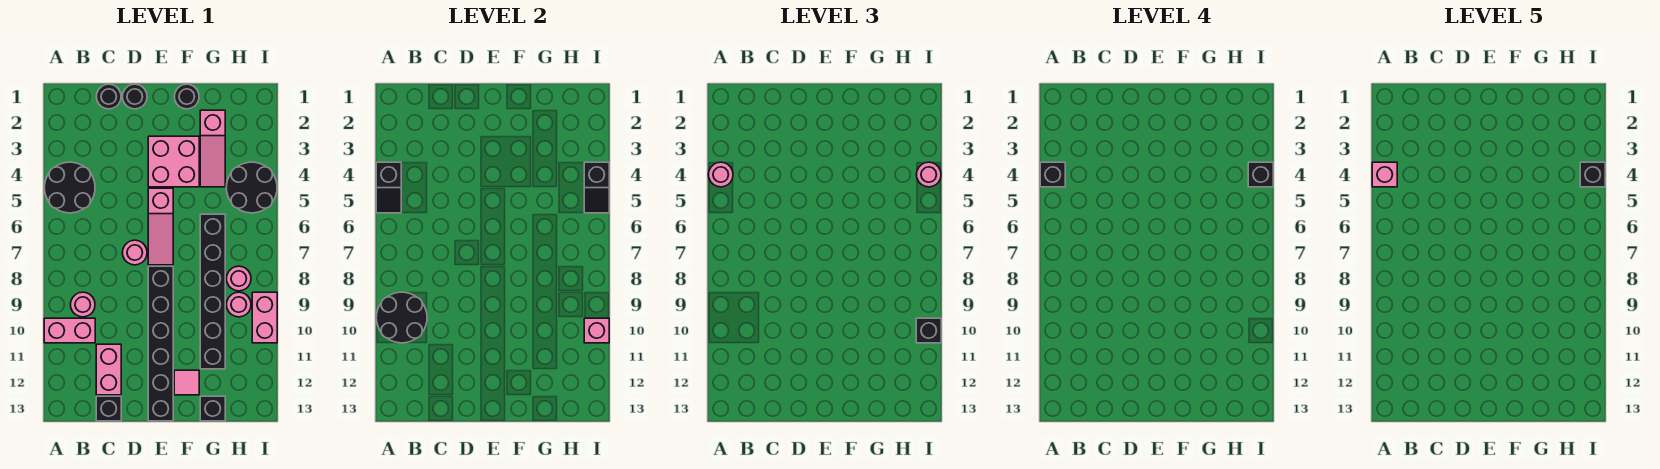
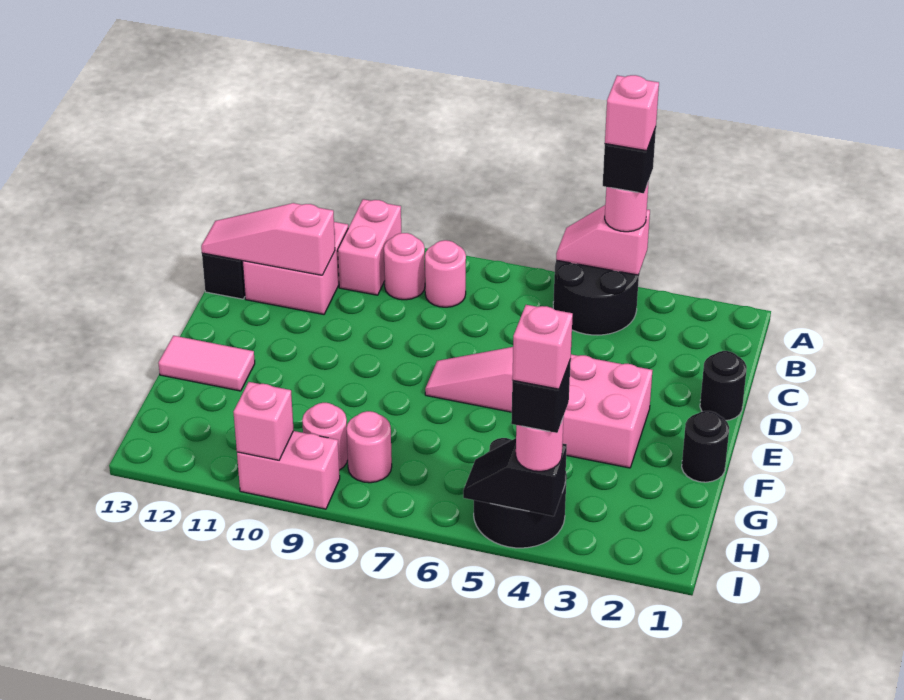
black 1x2 slope [376,162,401,213] -> pink 1x2 slope [556,205,650,275]
black 2x2 round brick [376,292,427,343] -> none
black 1x1 round brick [96,84,121,109] -> none
pink 1x2 brick [96,344,121,395] -> pink 2x2 brick [242,222,348,314]
pink 1x1 round brick [122,240,147,265] -> pink 1x1 round brick moved to [425,240,466,307]
black 1x6 brick [148,266,173,421] -> none
pink 1x1 tile [174,370,199,395] -> pink 1x2 tile [158,336,255,391]
pink 1x3 slope [200,110,225,187] -> pink 1x3 slope moved to [201,203,335,275]
black 1x6 brick [200,214,225,369] -> none
black 1x1 brick [200,396,225,421] -> none
black 1x1 brick [1580,162,1605,187] -> pink 1x1 brick [512,305,573,389]
black 1x1 brick [916,318,941,343] -> none

